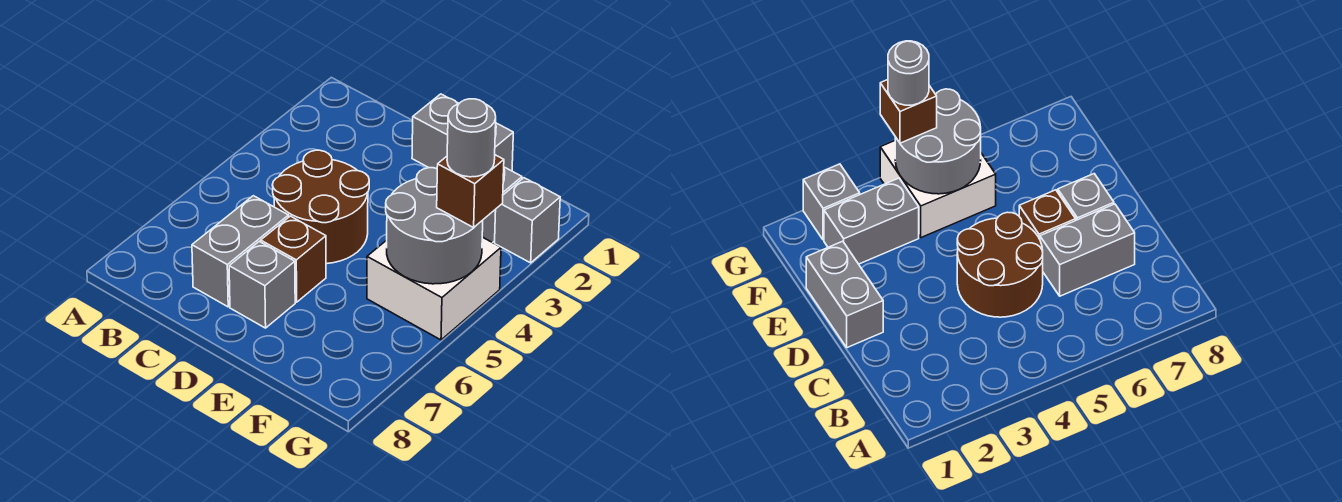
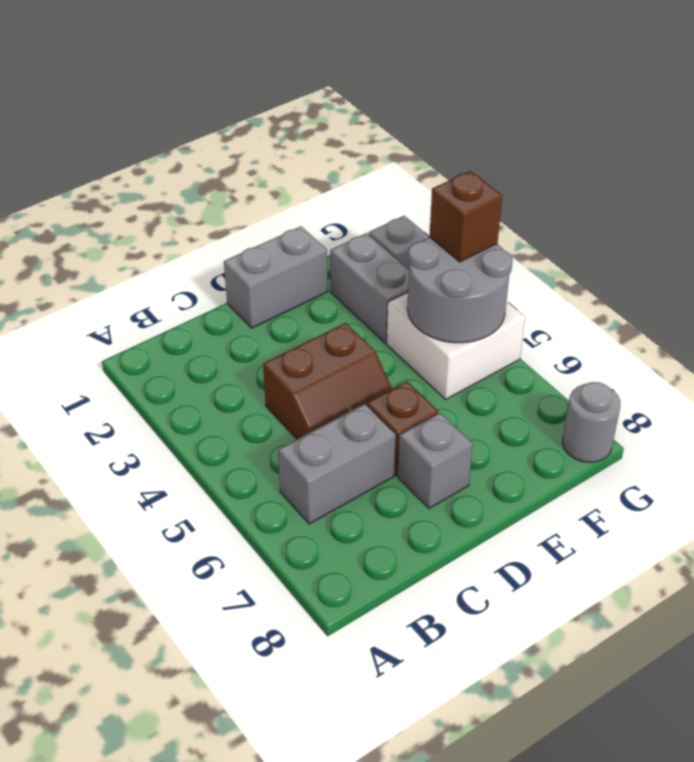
brown 2x2 round brick [273,150,369,264] -> brown 2x2 slope [263,323,392,439]
grey 1x2 brick [192,196,289,307] -> grey 1x2 brick turned to [278,404,396,524]
grey 1x1 round brick [447,99,496,177] -> grey 1x1 round brick moved to [562,382,620,462]

